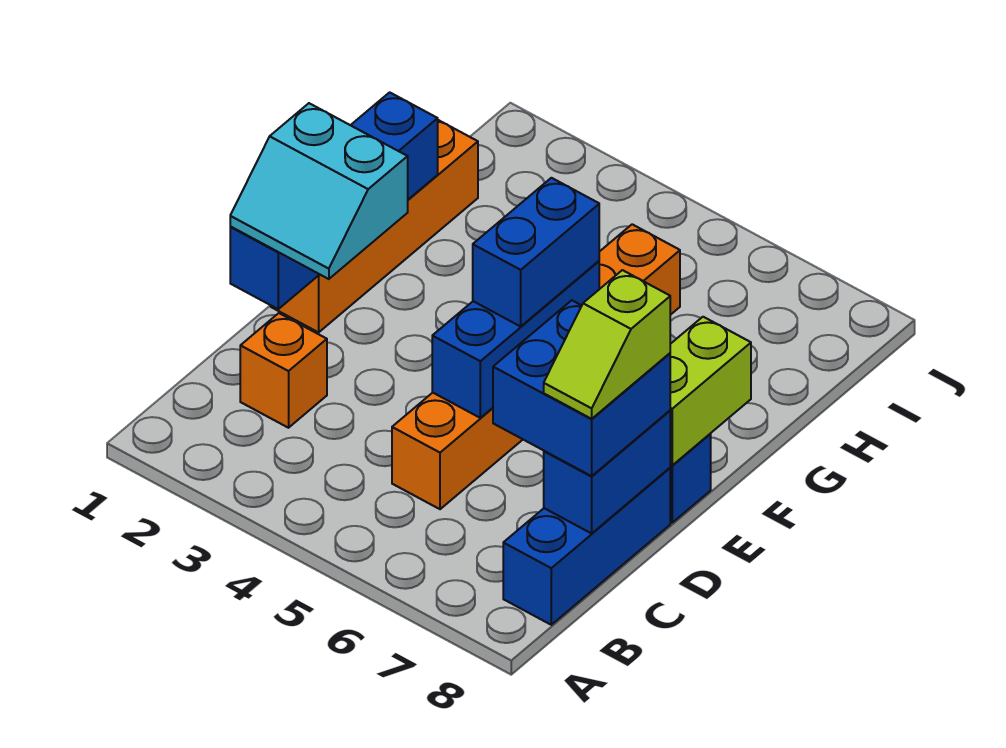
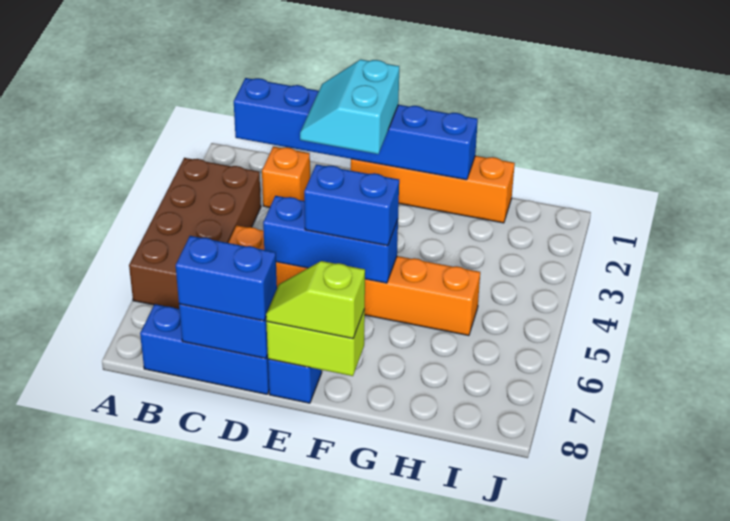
none -> brown 2x4 brick [129,158,261,309]
blue 2x2 brick [493,300,670,476] -> blue 1x2 brick [176,236,277,321]
lime 1x2 slope [544,270,670,419] -> lime 1x2 slope moved to [266,261,365,339]
blue 1x4 brick [230,92,438,309] -> blue 1x6 brick [234,78,478,180]

